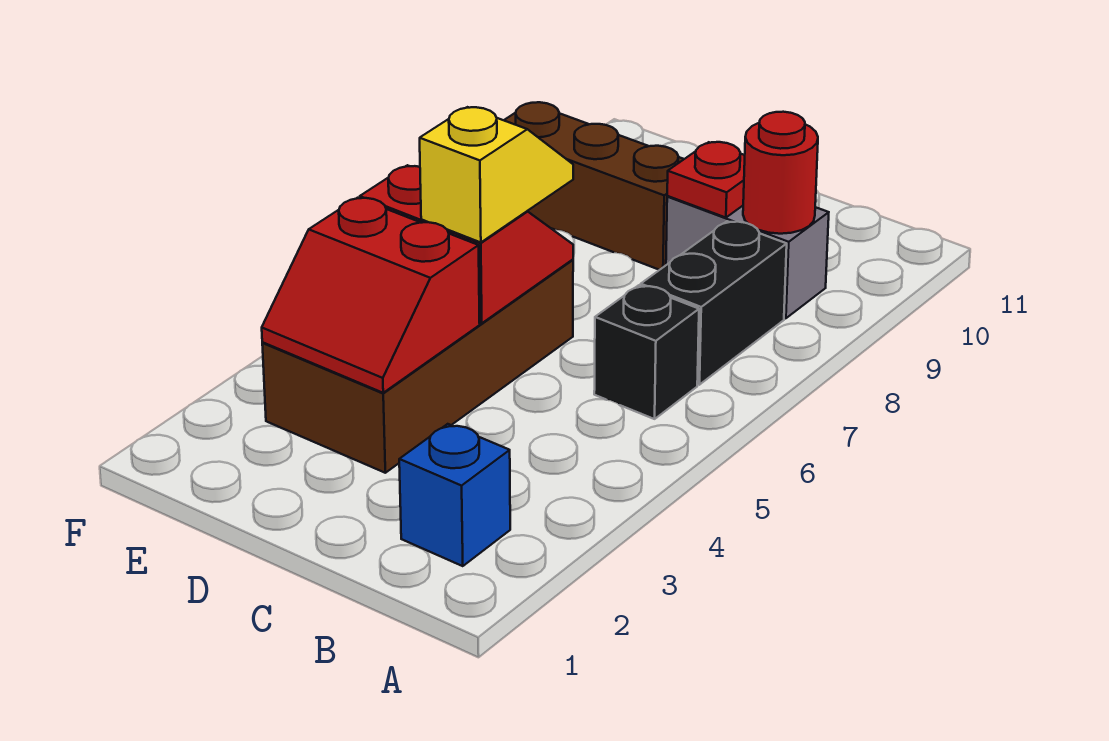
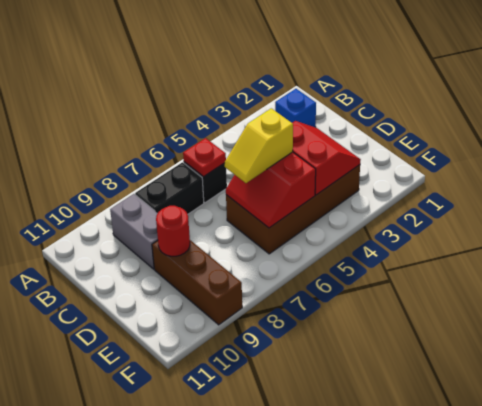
red 1x1 round brick [743,112,818,234] -> red 1x1 round brick moved to [156,206,190,256]
red 1x1 plate [667,142,745,218] -> red 1x1 plate moved to [183,138,226,177]

